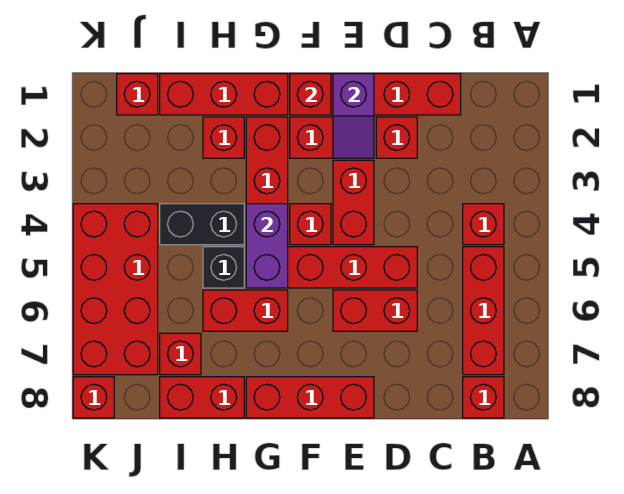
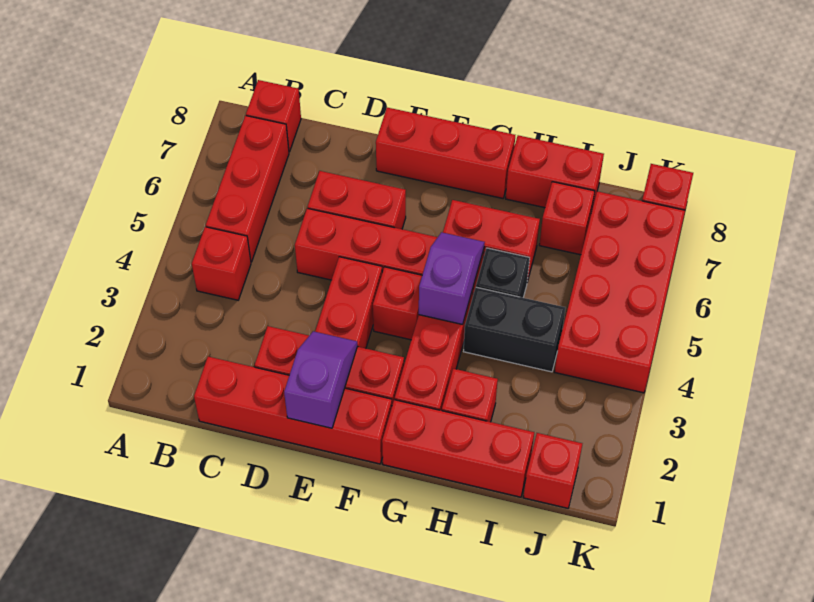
red 1x1 brick [290,74,331,115] -> none
purple 1x2 brick [246,204,288,288] -> purple 1x2 slope [419,232,485,324]

